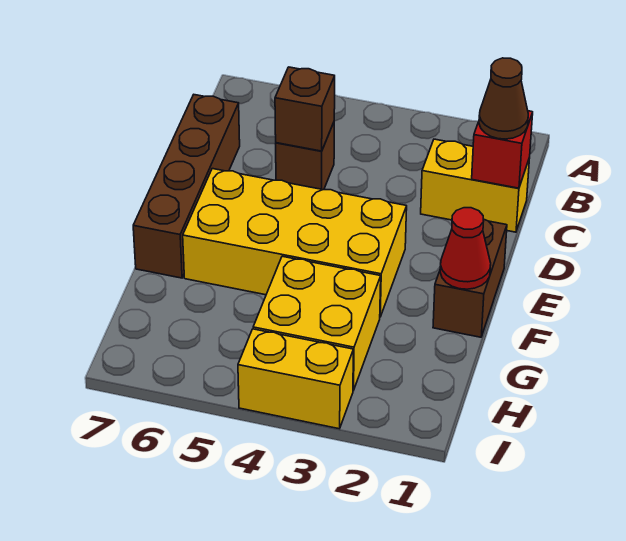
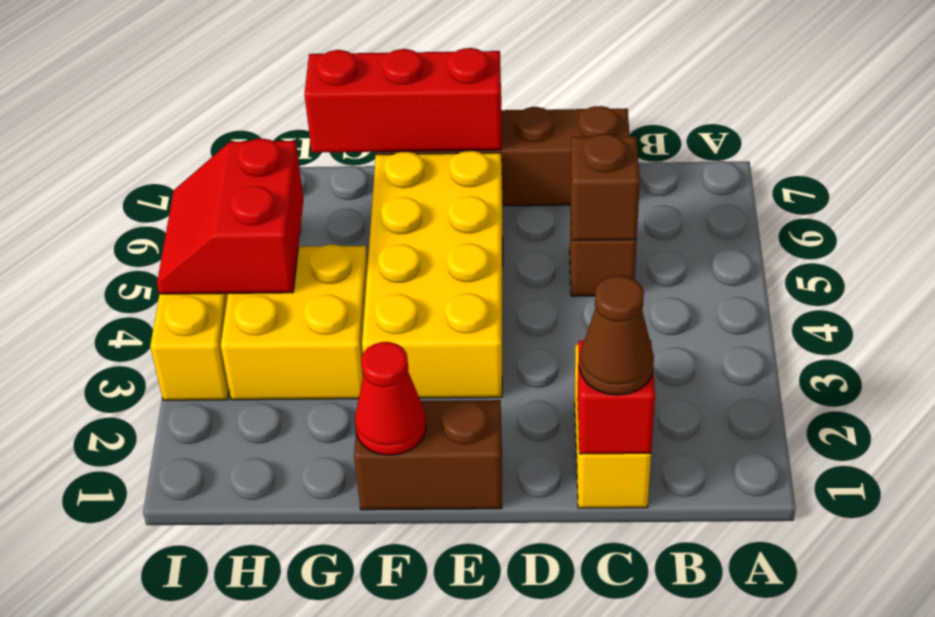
none -> red 1x3 brick [304,48,501,153]
none -> red 2x2 slope [157,139,304,294]

